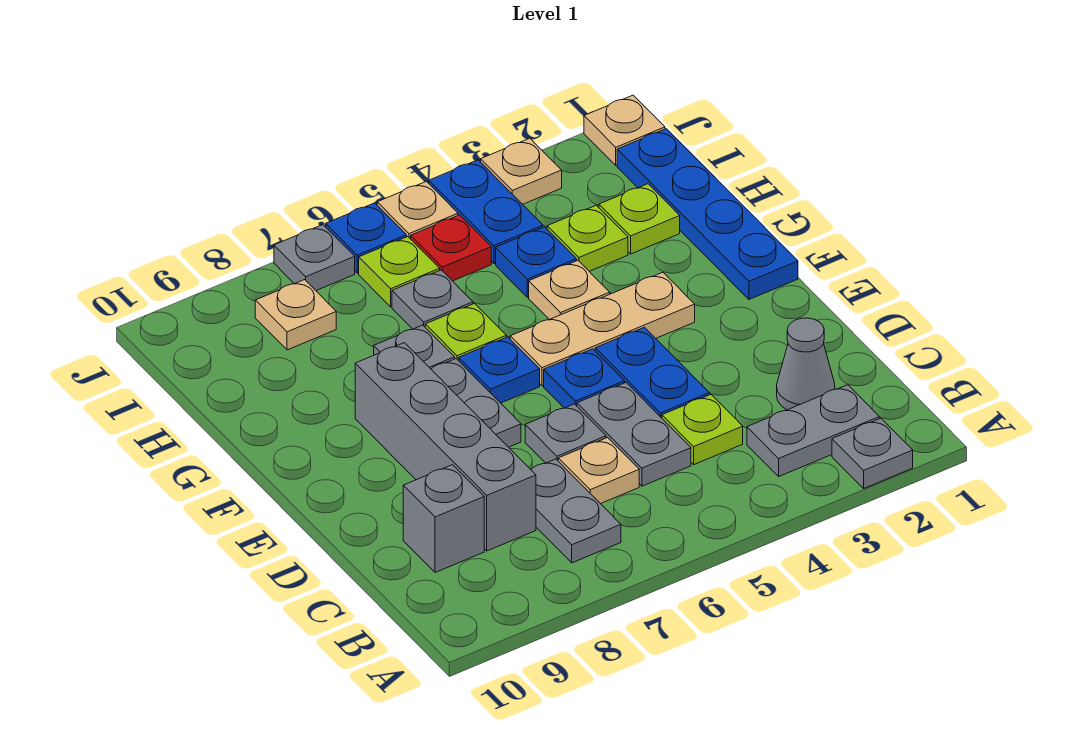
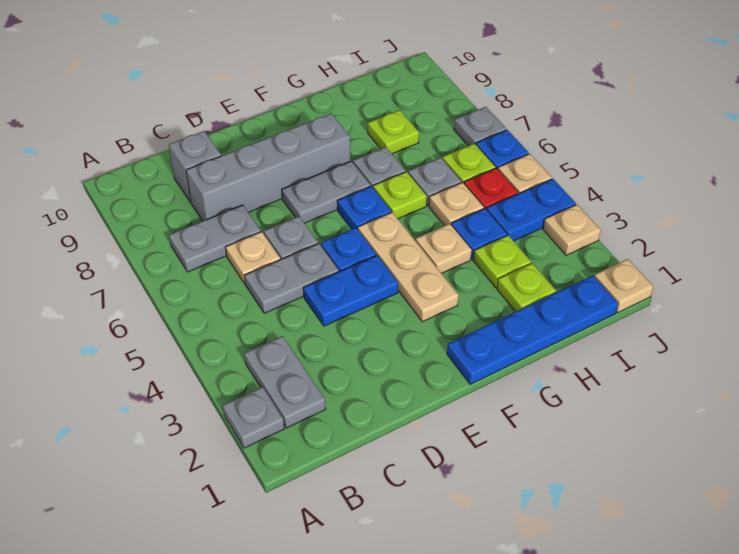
grey 1x1 cone [777,318,835,410] -> none
lime 1x1 plate [662,395,743,464] -> lime 1x1 plate moved to [368,110,419,154]
tan 1x1 plate [255,280,336,350] -> tan 1x1 plate moved to [429,183,484,226]

